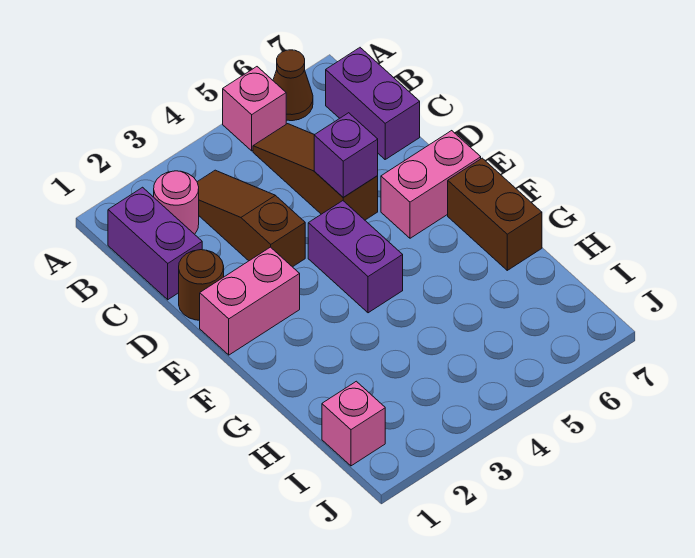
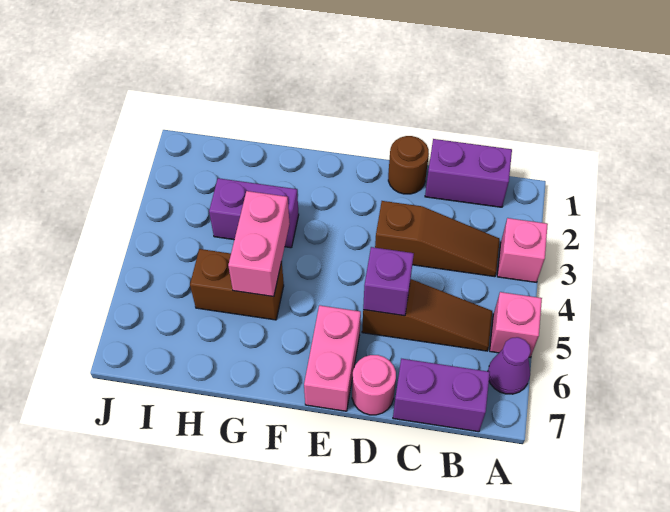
brown 1x1 cone [273,50,313,121] -> purple 1x1 cone [488,337,531,394]
pink 1x1 round brick [154,171,199,234] -> pink 1x1 round brick moved to [352,355,396,415]
pink 1x2 brick [200,247,300,355] -> pink 1x2 brick moved to [228,191,290,297]
purple 1x2 brick [308,201,403,313] -> purple 1x2 brick moved to [209,178,299,248]
brown 1x2 brick [448,158,542,270] -> brown 1x2 brick moved to [190,249,284,320]
pink 1x1 brick [322,381,385,466] -> pink 1x1 brick moved to [497,218,548,282]

